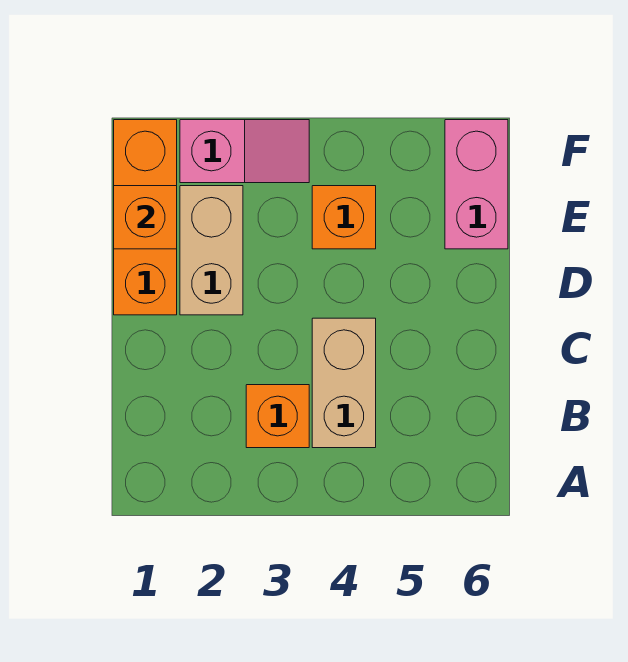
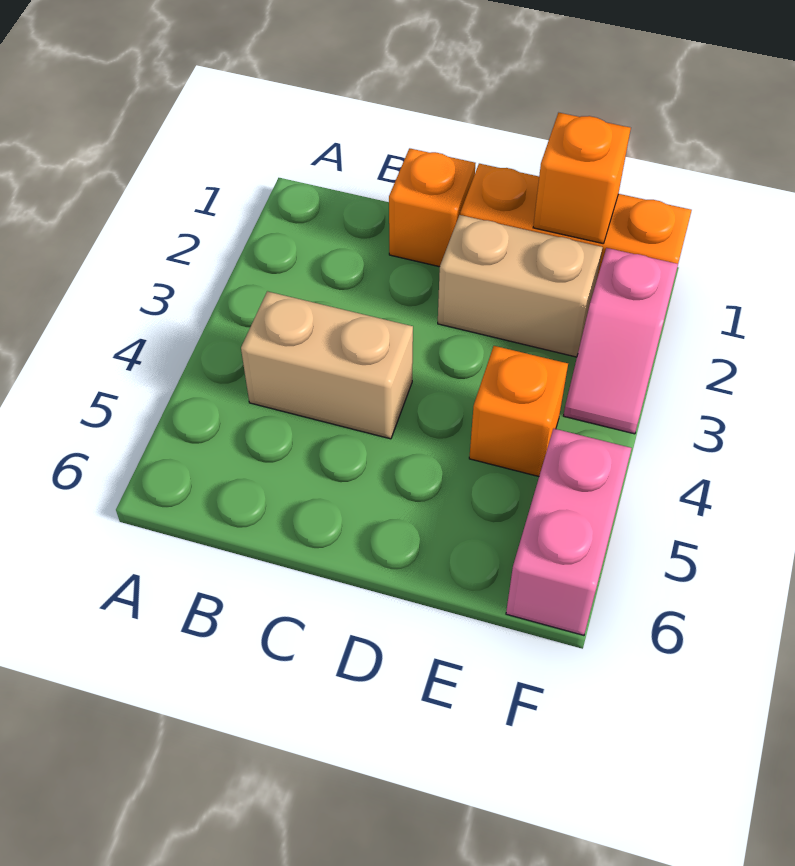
orange 1x1 brick [246,385,309,448] -> orange 1x1 brick moved to [389,148,475,267]
pink 1x2 brick [445,120,508,249] -> pink 1x2 brick turned to [506,429,632,635]

